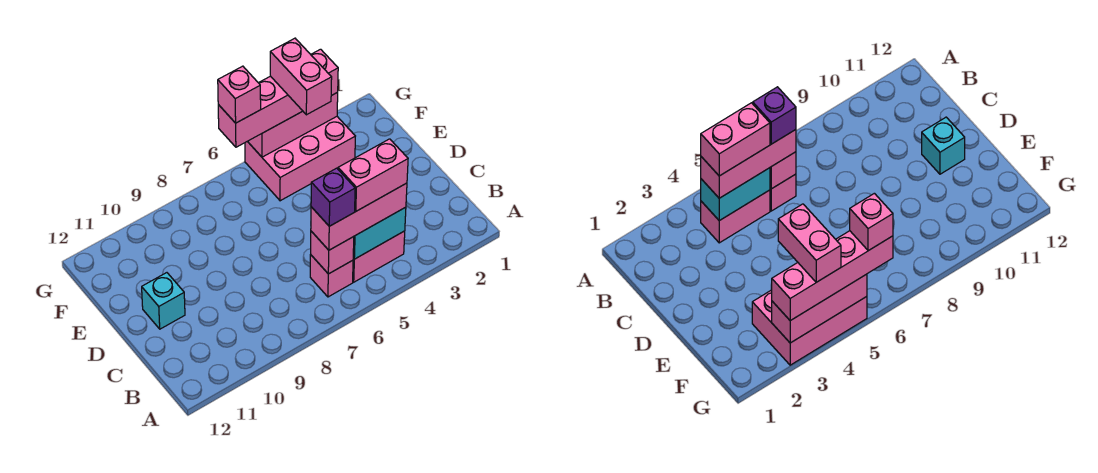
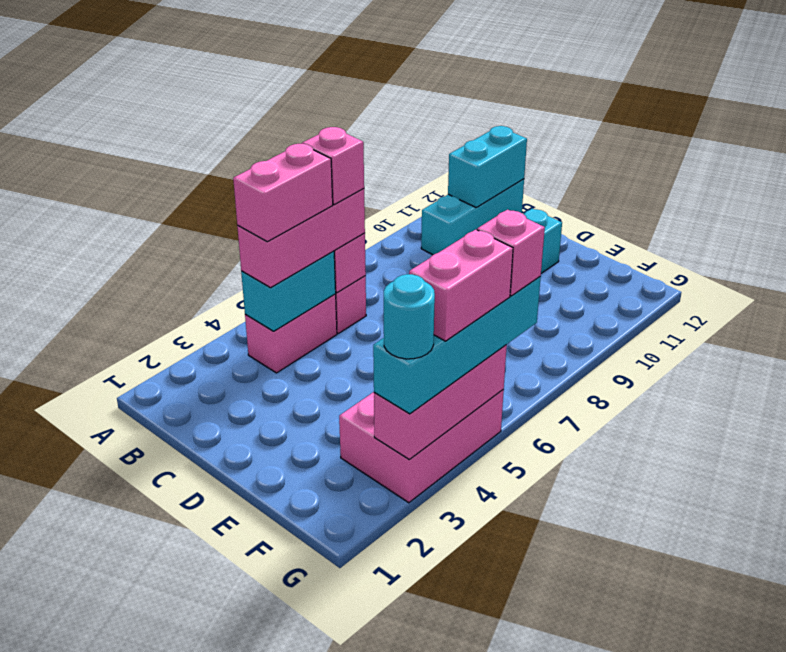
purple 1x1 brick [311,168,355,226] -> pink 1x1 brick [302,127,364,204]
none -> cyan 1x3 brick [421,179,524,255]
none -> cyan 1x2 brick [448,126,527,208]
pink 1x2 brick [270,38,332,115] -> pink 1x2 brick turned to [409,230,513,341]
pink 1x4 brick [218,49,338,147] -> cyan 1x4 brick [373,277,541,414]
none -> cyan 1x1 round brick [384,274,435,359]

